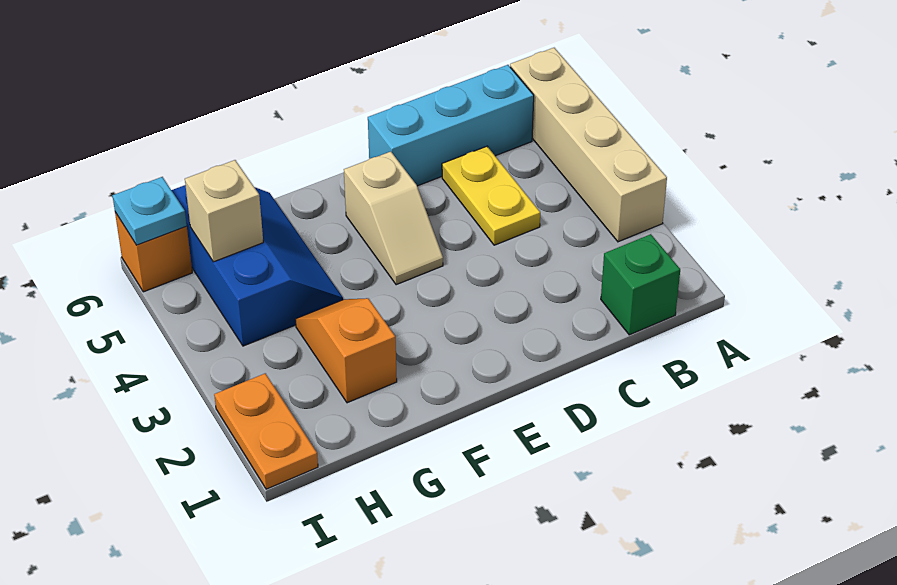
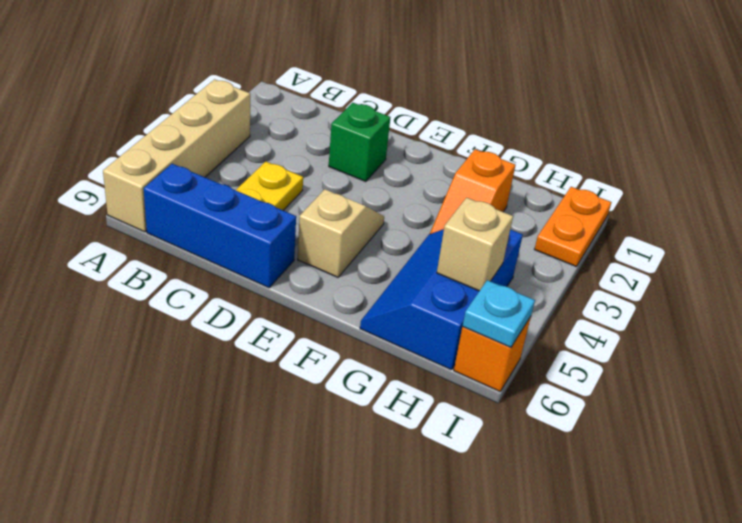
green 1x1 brick [601,234,680,335] -> green 1x1 brick moved to [329,103,391,182]
cyan 1x3 brick [368,65,534,186] -> blue 1x3 brick [144,164,296,288]

